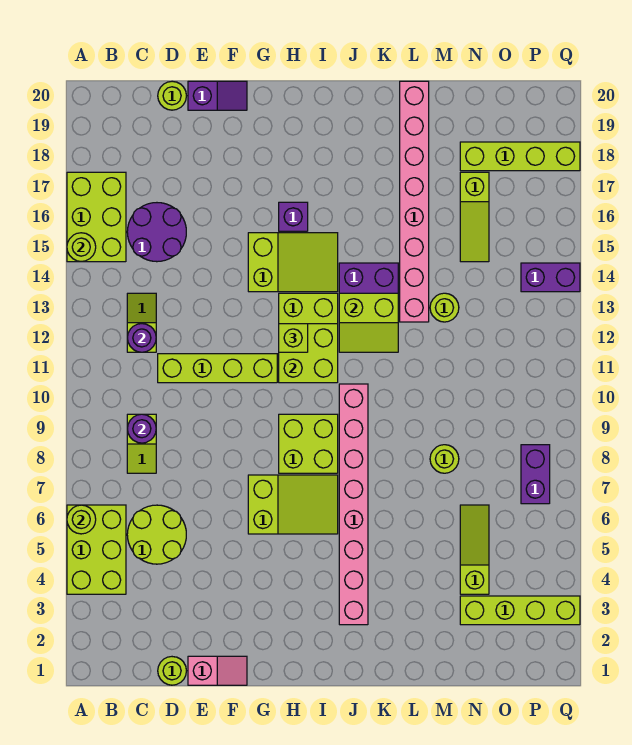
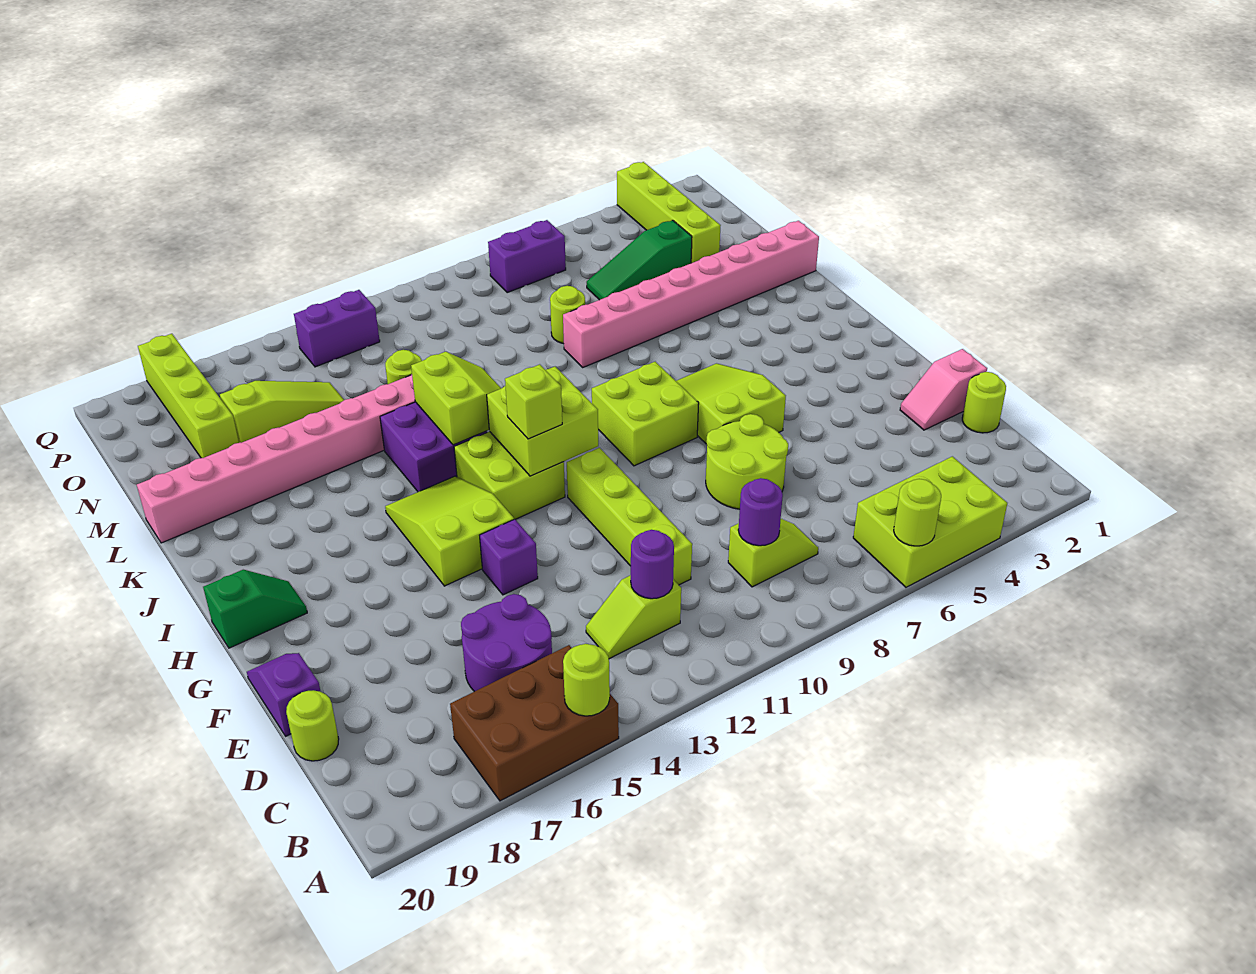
lime 2x3 brick [67,172,126,262] -> brown 2x3 brick [450,645,619,801]
lime 2x2 round brick [127,505,186,564] -> lime 2x2 round brick moved to [706,414,788,509]
pink 1x2 slope [188,656,247,685] -> pink 1x2 slope turned to [900,349,987,430]
purple 1x1 brick [279,202,308,231] -> purple 1x1 brick moved to [480,519,538,595]
none -> green 1x2 slope [203,570,307,648]
pink 1x8 brick [339,384,368,625] -> pink 1x8 brick moved to [563,221,819,367]
lime 1x3 slope [460,505,489,594] -> green 1x3 slope [587,220,692,300]
purple 1x2 brick [521,263,580,292] -> purple 1x2 brick turned to [294,290,380,367]

